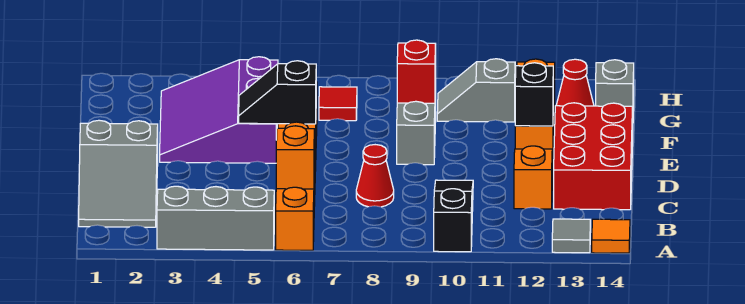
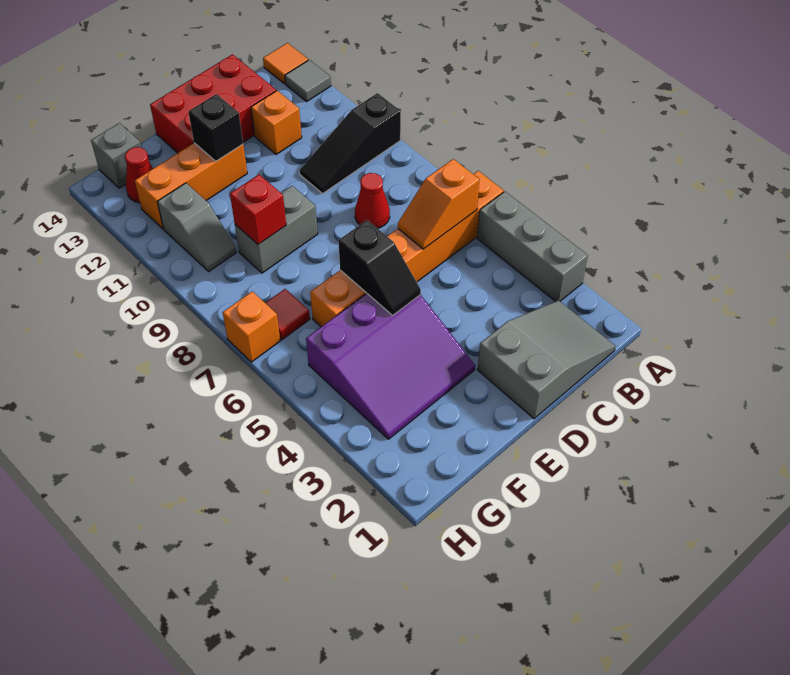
none -> orange 1x1 brick [223,291,280,362]

